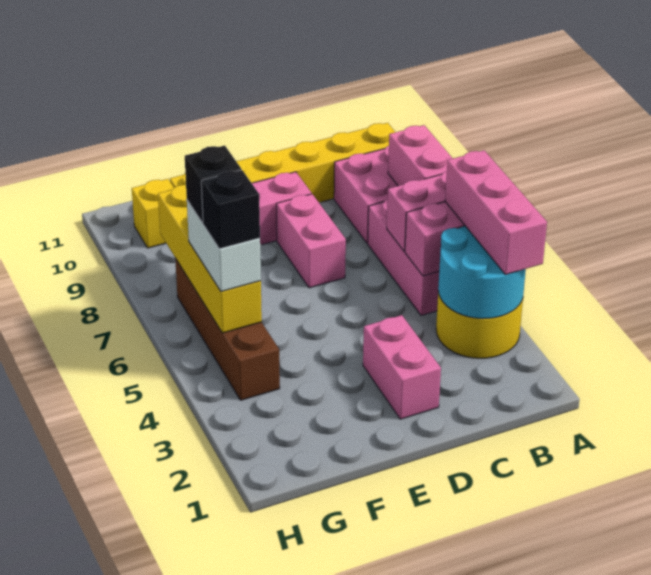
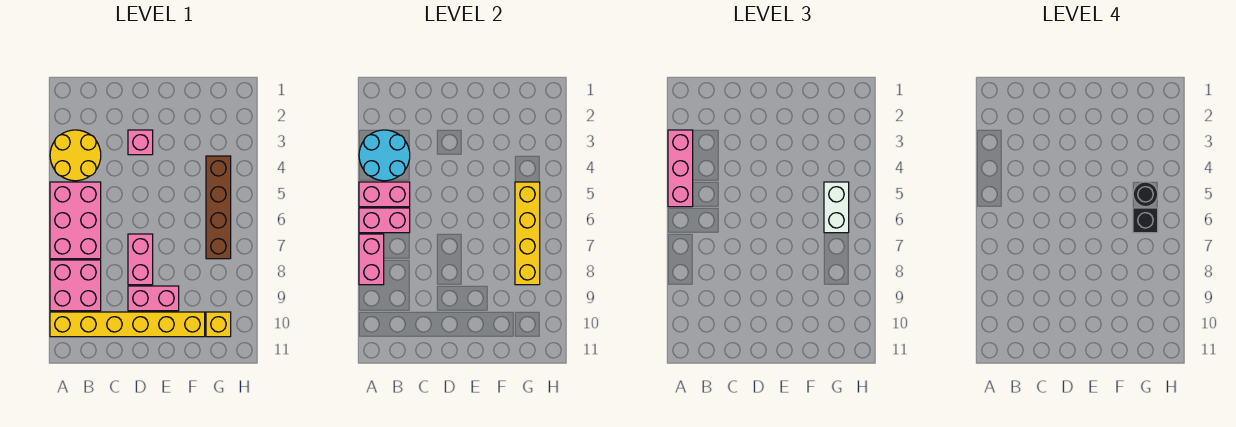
pink 1x2 brick [363,315,441,419] -> pink 1x1 brick [128,130,153,155]
black 1x1 brick [201,170,260,249] -> black 1x1 round brick [1133,182,1158,207]

